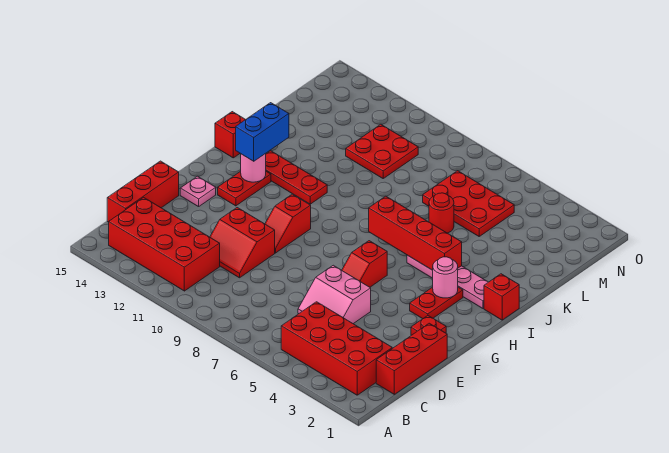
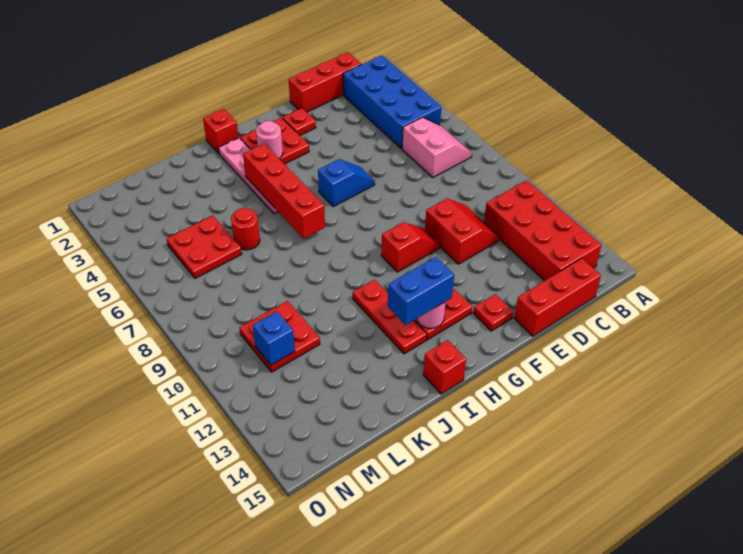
red 2x4 brick [281,302,392,395] -> blue 2x4 brick [343,55,441,149]
pink 2x2 slope [298,265,371,324] -> pink 2x2 slope moved to [402,117,472,177]
red 1x2 slope [342,241,387,287] -> blue 1x2 slope [318,159,375,207]
pink 1x1 plate [180,176,216,207] -> red 1x1 plate [473,294,513,331]
red 1x2 plate [410,287,463,319] -> red 2x2 plate [240,118,309,164]
red 2x3 plate [423,171,514,236] -> red 2x2 plate [167,215,242,278]
none -> blue 1x1 brick [253,312,295,365]

